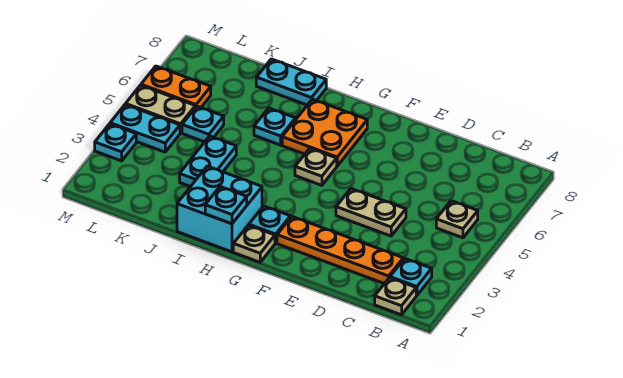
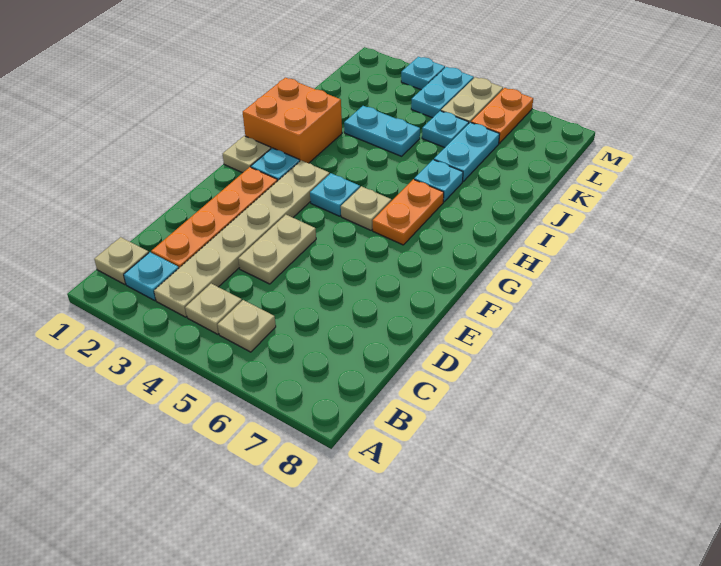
none -> tan 1x6 plate [154,160,329,317]
none -> tan 1x1 plate [185,284,242,334]
orange 2x2 plate [282,99,367,166] -> orange 1x2 plate [372,179,444,245]
cyan 2x2 brick [177,166,262,252] -> orange 2x2 brick [243,78,342,163]
cyan 1x1 plate [205,187,247,224] -> cyan 1x1 plate moved to [310,173,360,216]
cyan 1x2 plate [256,59,326,105] -> cyan 1x2 plate moved to [434,122,500,181]

